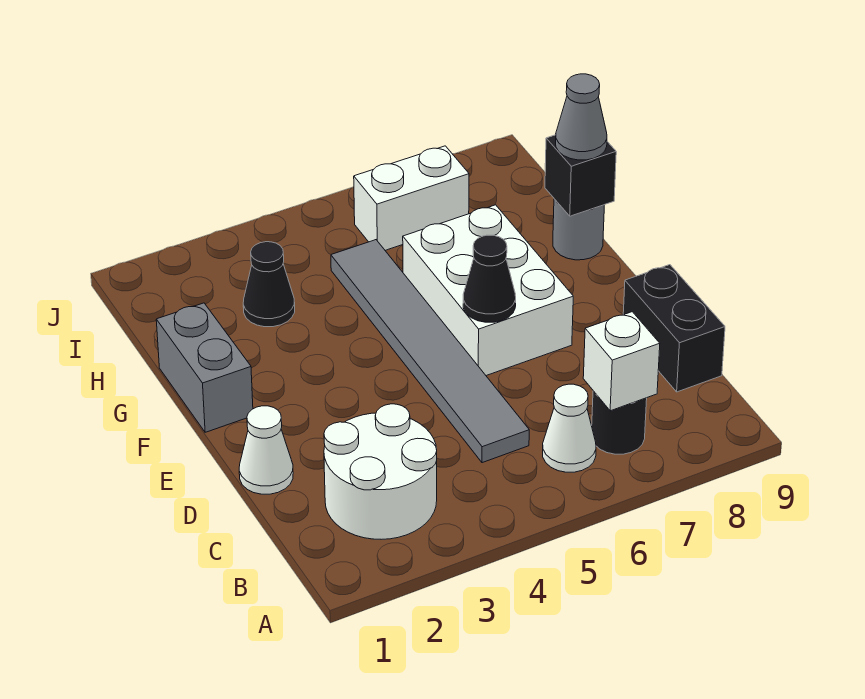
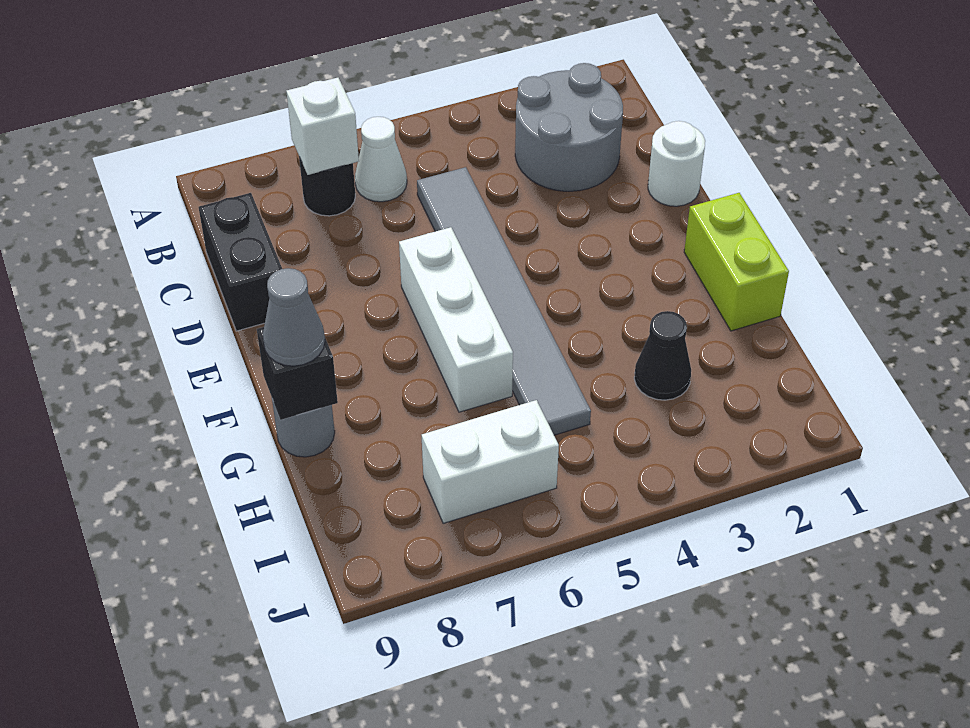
white 2x2 round brick [324,404,437,539] -> grey 2x2 round brick [515,63,623,191]
white 1x1 cone [239,406,293,494] -> white 1x1 round brick [648,121,705,206]
white 2x3 brick [403,205,573,376] -> white 1x3 brick [399,227,513,412]
black 1x1 cone [463,235,516,322] -> none
grey 1x2 brick [156,303,253,432] -> lime 1x2 brick [684,193,789,331]

